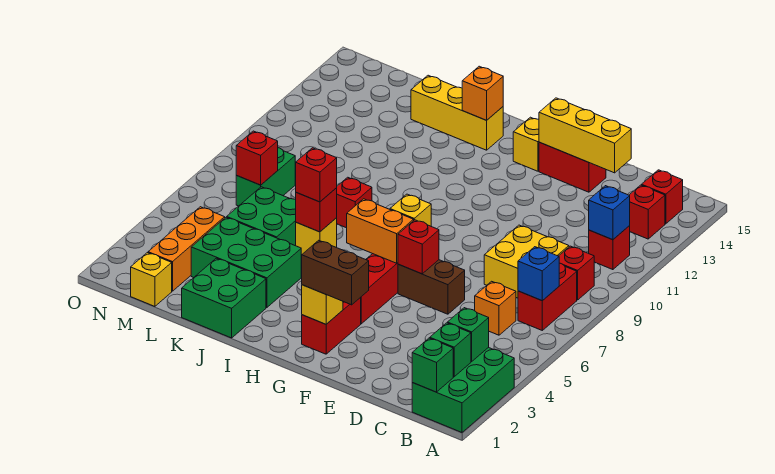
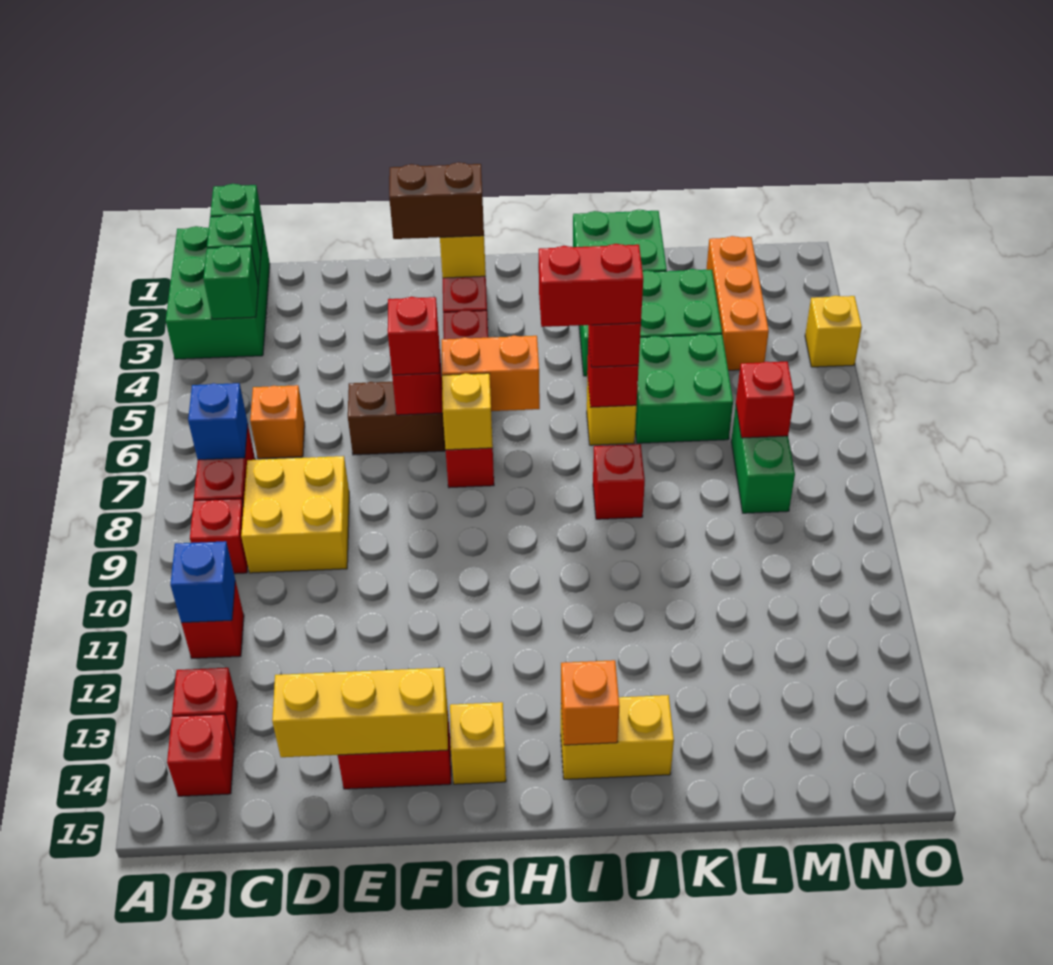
none -> red 1x1 brick [388,297,440,375]
none -> red 1x2 brick [538,244,643,327]
yellow 1x3 brick [411,75,503,150] -> yellow 1x2 brick [561,695,674,779]
yellow 1x1 brick [131,253,172,306] -> yellow 1x1 brick moved to [805,296,862,367]

